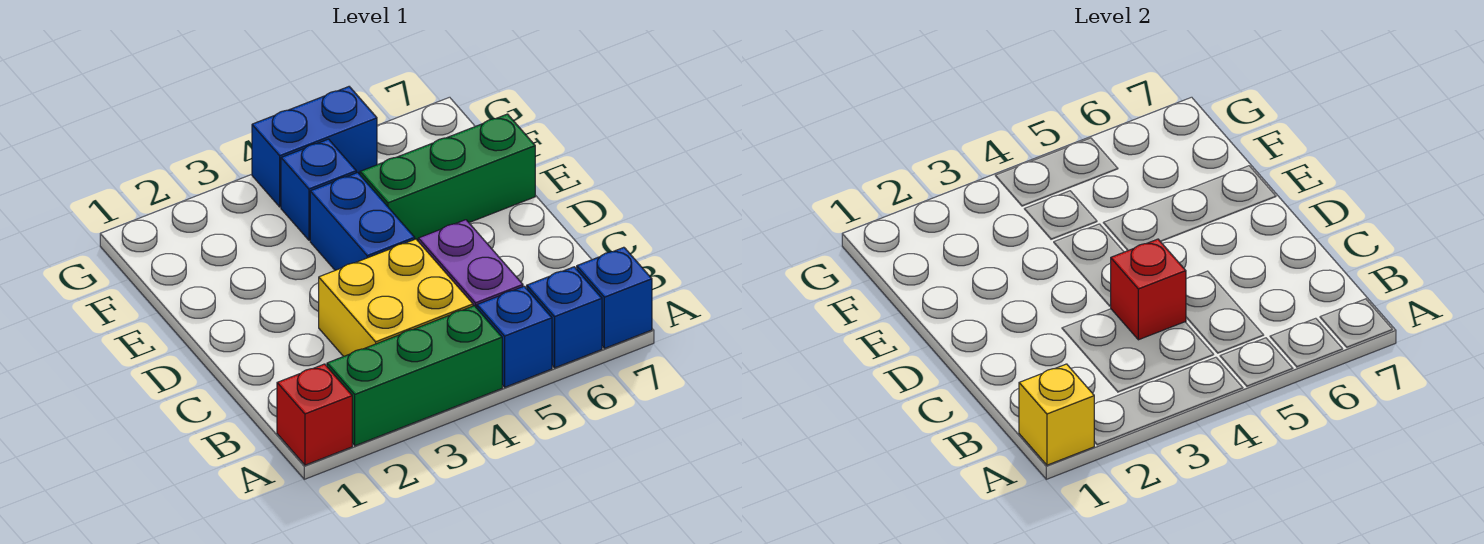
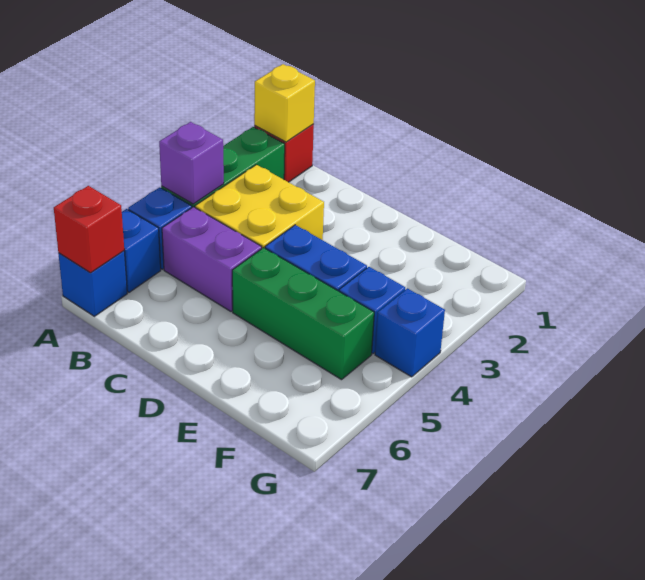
none -> purple 1x1 brick [159,122,224,204]
red 1x1 brick [1110,239,1186,340] -> red 1x1 brick moved to [54,186,124,273]
green 1x3 brick [360,114,535,241] -> green 1x3 brick turned to [232,248,374,380]
blue 1x2 brick [252,87,377,207] -> blue 1x1 brick [375,288,445,377]

